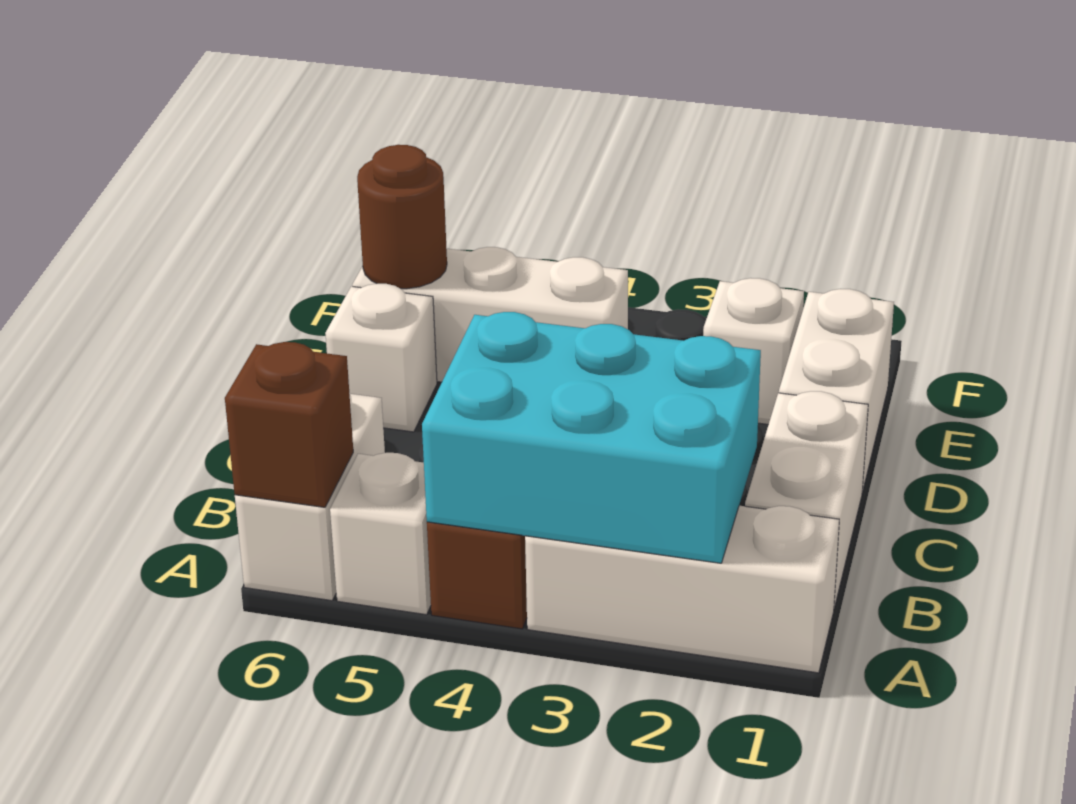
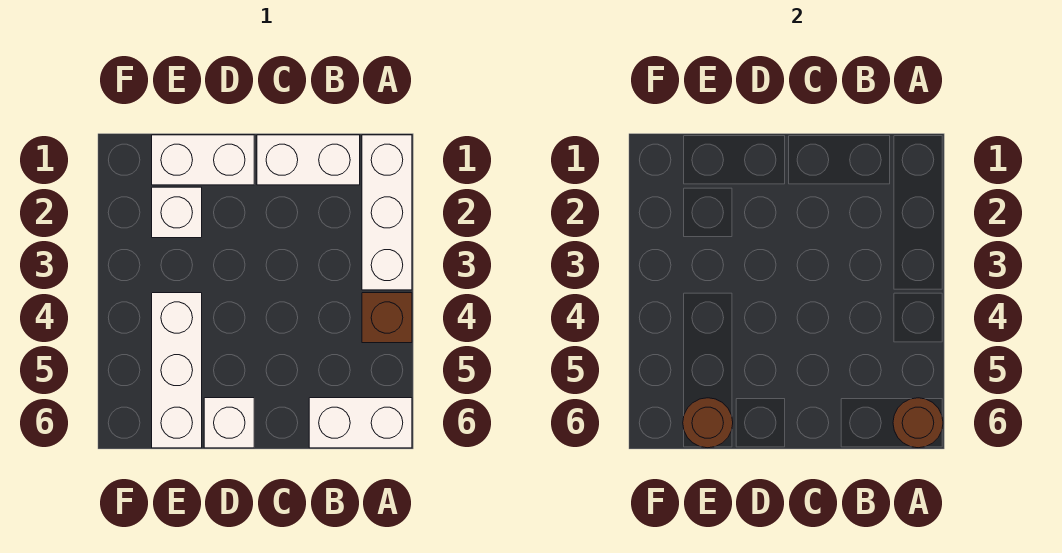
cyan 2x3 brick [422,312,761,563] -> none
white 1x1 brick [330,453,431,615] -> none
brown 1x1 brick [225,342,353,507] -> brown 1x1 round brick [893,398,943,448]

